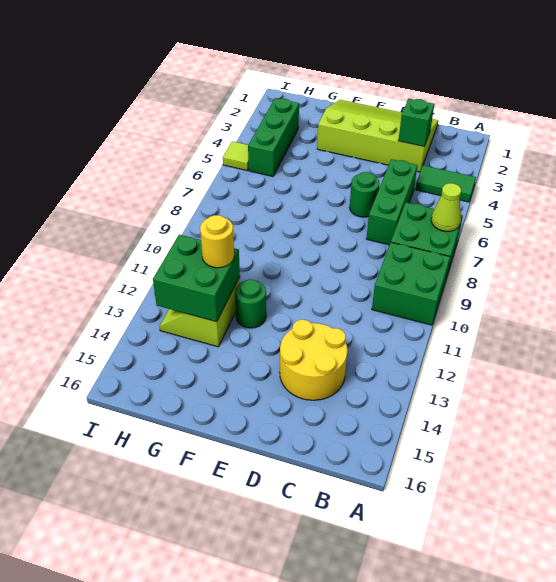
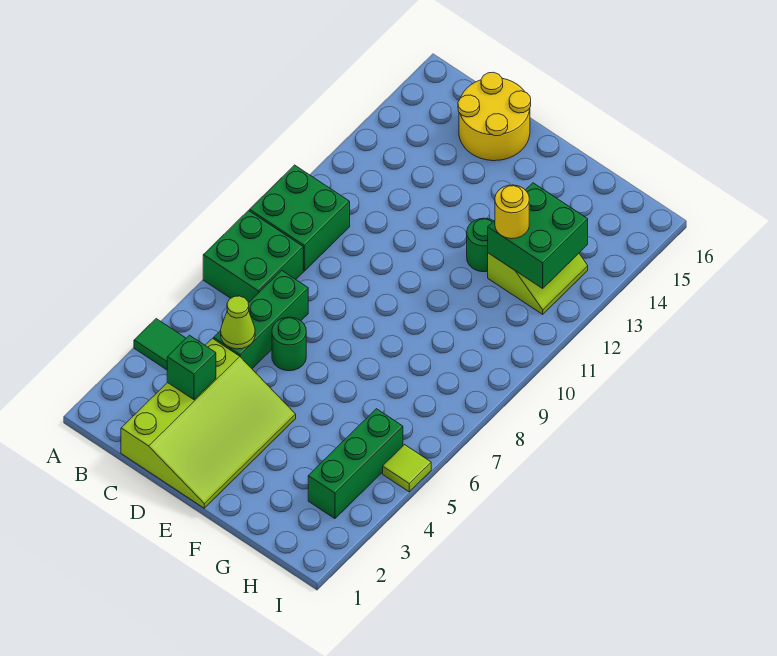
lime 1x1 cone [431,183,461,231] -> lime 1x1 cone moved to [221,296,255,349]
lime 3x4 slope [317,100,438,172] -> lime 3x4 slope turned to [121,339,296,508]
yellow 2x2 round brick [280,320,347,400] -> yellow 2x2 round brick moved to [458,72,531,161]

